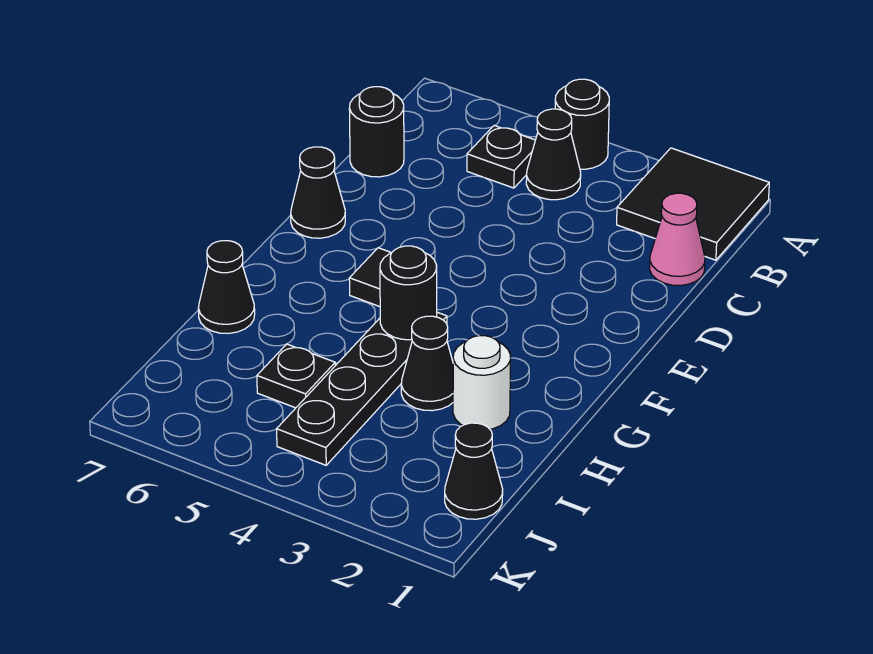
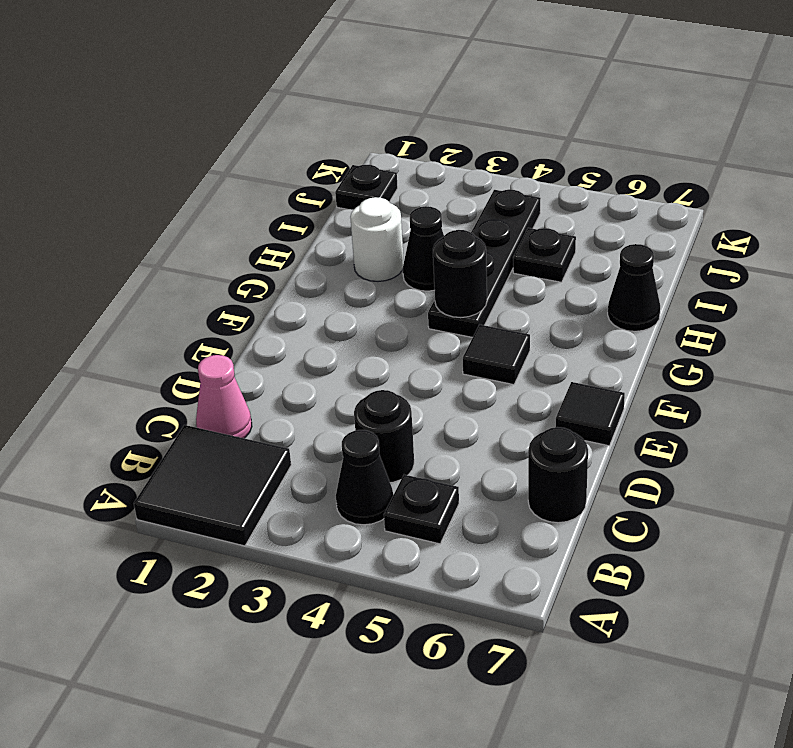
black 1x1 round brick [555,79,609,169] -> black 1x1 round brick moved to [354,390,414,483]
black 1x1 cone [291,147,345,238] -> black 1x1 tile [556,382,625,446]
black 1x1 cone [445,423,503,519] -> black 1x1 plate [335,165,398,210]

